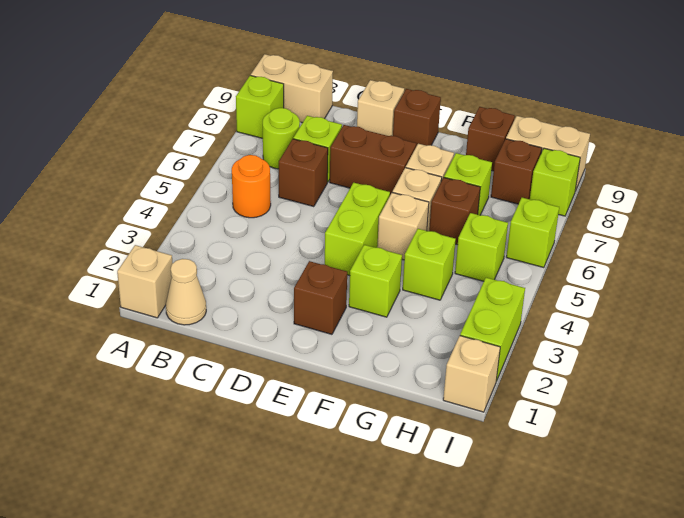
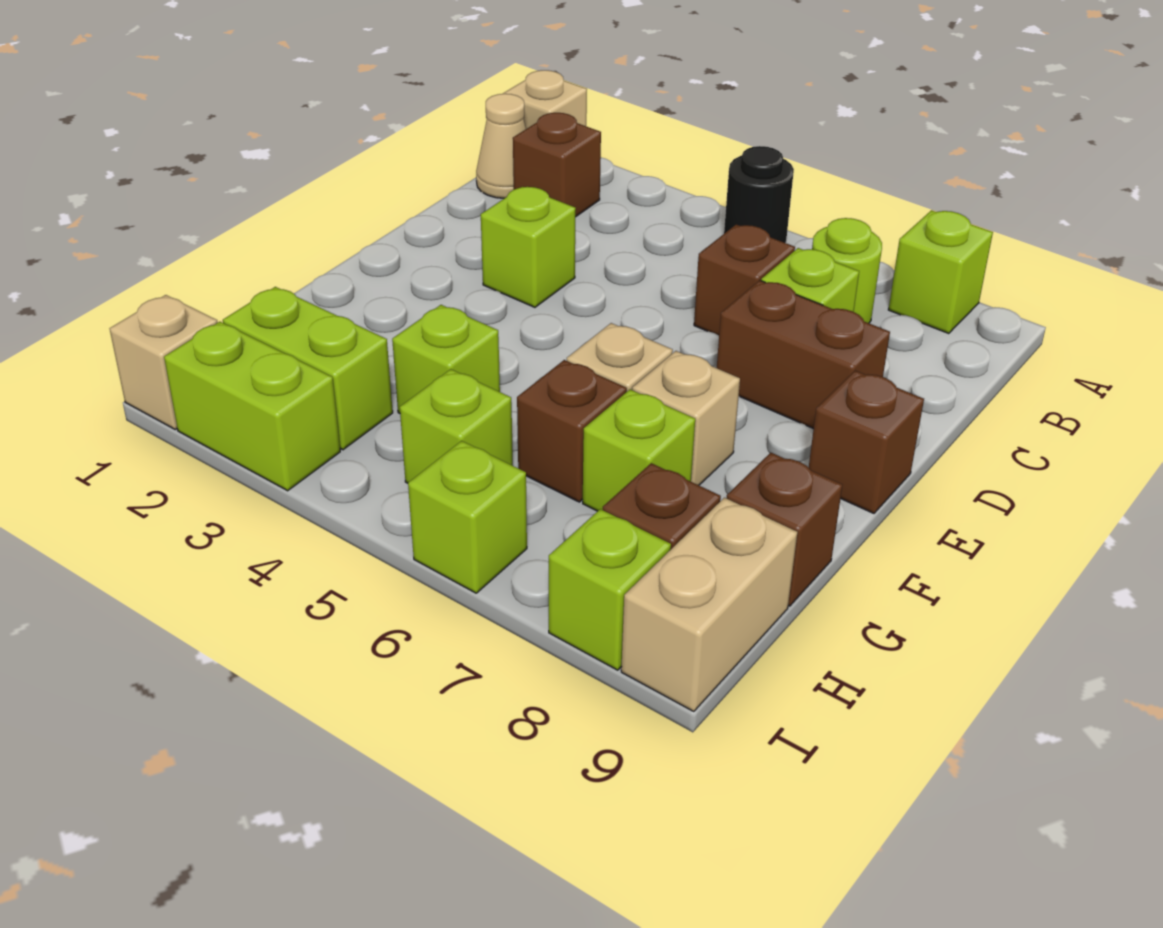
none -> black 1x1 round brick [724,146,794,243]
tan 1x2 brick [251,54,333,123] -> none
orange 1x1 round brick [232,155,271,218] -> none
brown 1x2 brick [330,125,416,195] -> brown 1x2 brick turned to [717,280,890,429]
tan 1x1 brick [357,80,404,136] -> none
brown 1x1 brick [294,261,347,334] -> brown 1x1 brick moved to [513,113,601,217]
lime 1x2 brick [325,183,390,276] -> lime 1x2 brick moved to [223,287,393,450]
lime 1x1 brick [349,245,402,317] -> lime 1x1 brick moved to [481,187,576,307]
tan 1x1 brick [377,192,429,260] -> none

